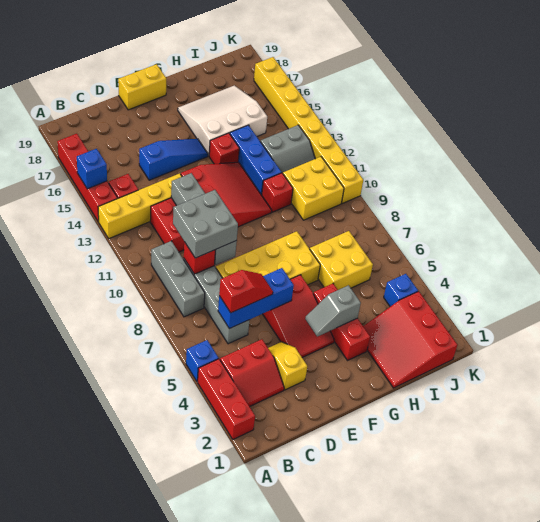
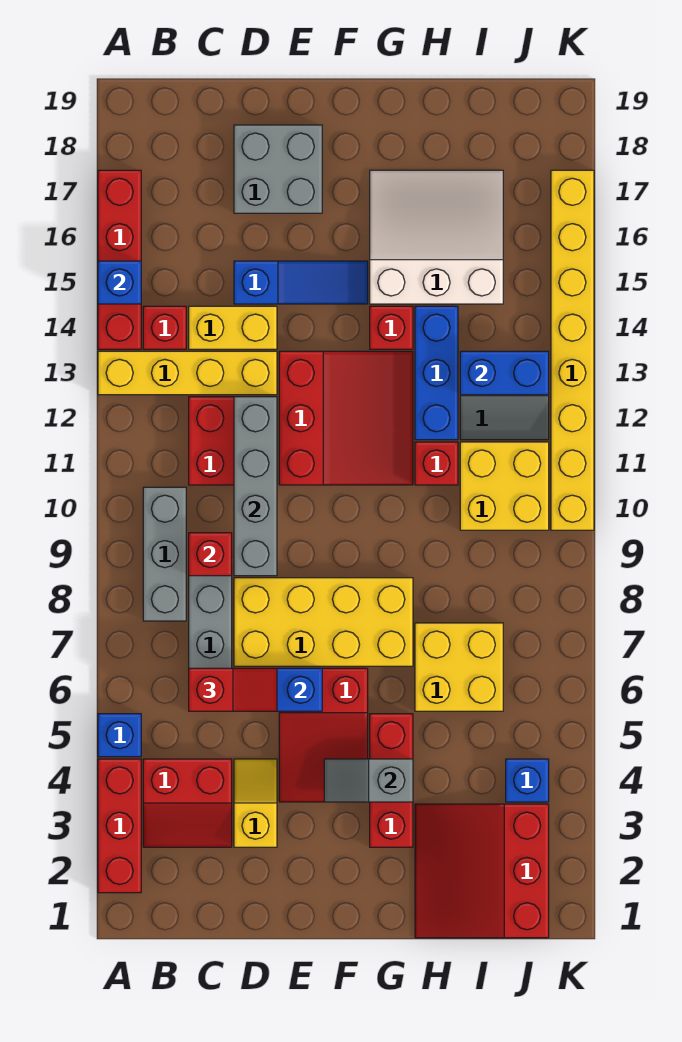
grey 2x2 brick [173,190,238,258] -> grey 2x2 brick moved to [234,125,322,213]
yellow 1x2 brick [118,64,166,110] -> yellow 1x2 brick moved to [189,306,277,349]
none -> blue 1x2 brick [460,351,549,395]

